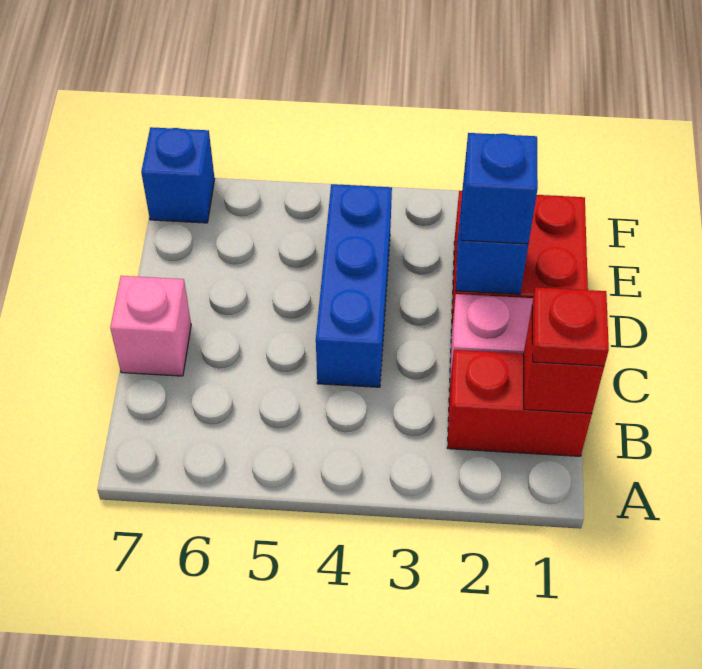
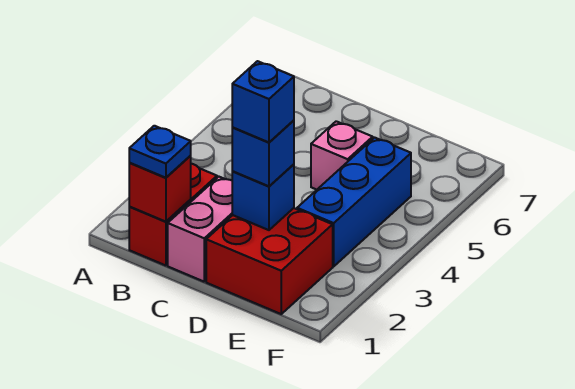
red 1x1 plate [532,287,609,366] -> blue 1x1 plate [129,126,191,178]
blue 1x3 brick [316,184,392,387] -> blue 1x3 brick turned to [297,138,411,266]
pink 1x1 brick [110,276,191,376] -> pink 1x1 brick moved to [311,121,373,190]
blue 1x1 brick [141,127,215,223] -> blue 1x1 brick moved to [232,61,294,143]

